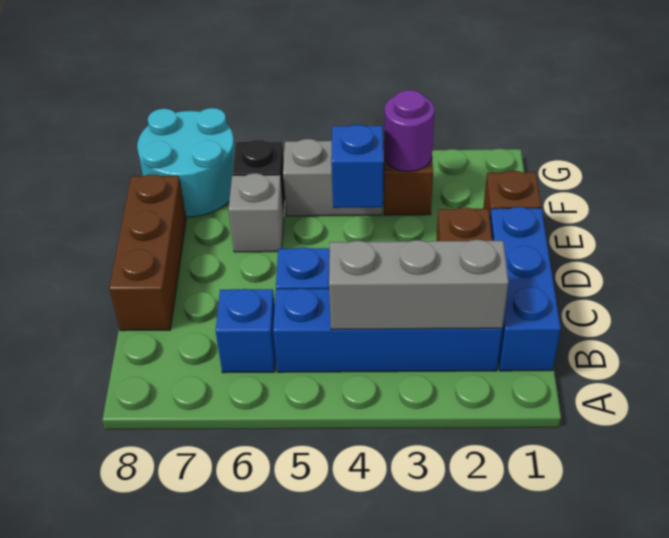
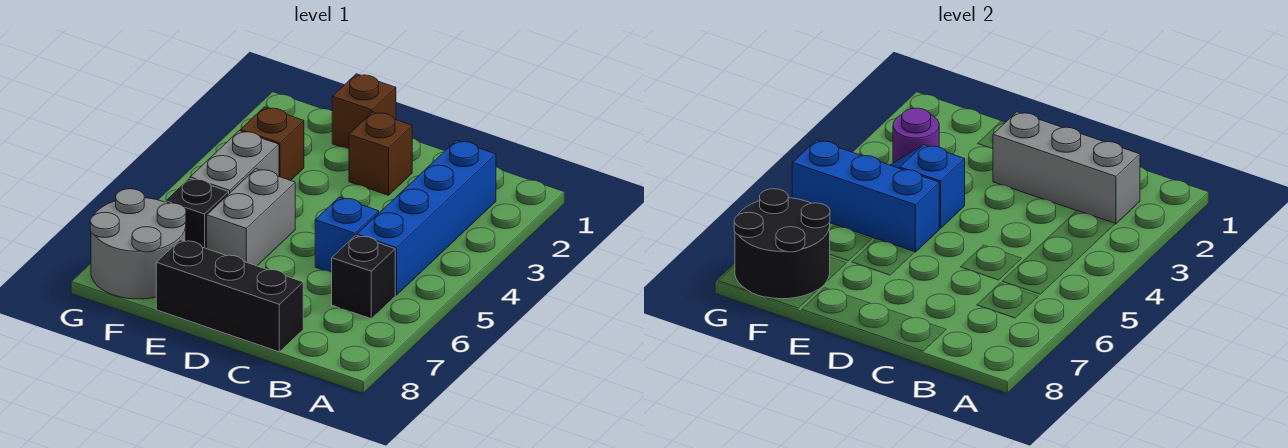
blue 1x3 brick [490,207,561,371] -> blue 1x3 brick moved to [792,140,939,252]
grey 1x3 brick [329,240,509,330] -> grey 1x3 brick turned to [993,112,1140,224]
blue 1x1 brick [216,289,276,373] -> black 1x1 brick [332,235,395,319]
brown 1x3 brick [109,174,186,331] -> black 1x3 brick [156,240,303,352]
grey 1x1 brick [229,173,284,252] -> grey 1x2 brick [207,169,295,266]
cyan 2x2 round brick [137,108,235,217] -> grey 2x2 round brick [90,189,186,299]
none -> black 2x2 round brick [734,189,830,299]

